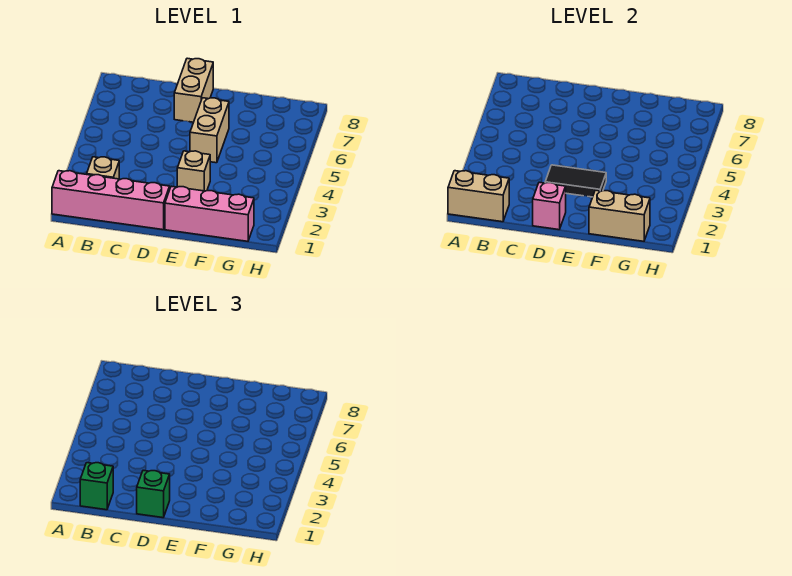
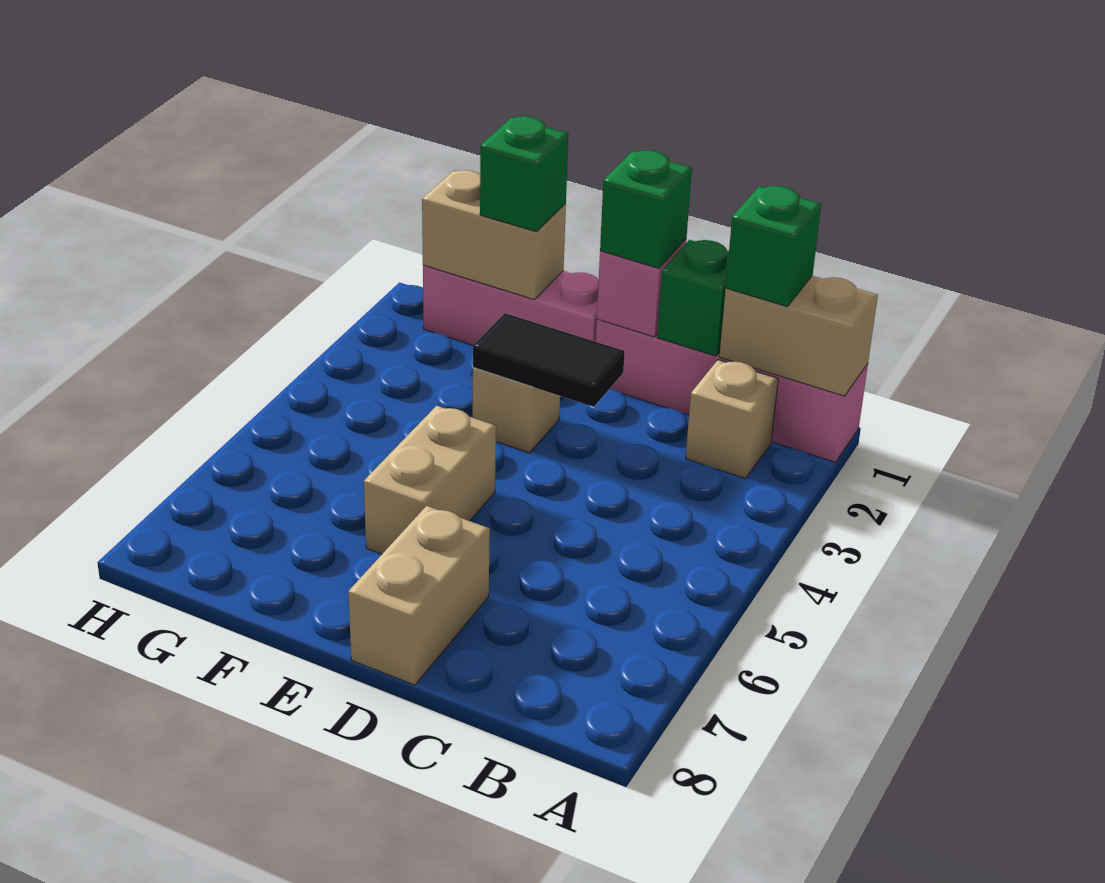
none -> green 1x1 brick [657,240,729,356]
none -> green 1x1 brick [480,116,568,232]

